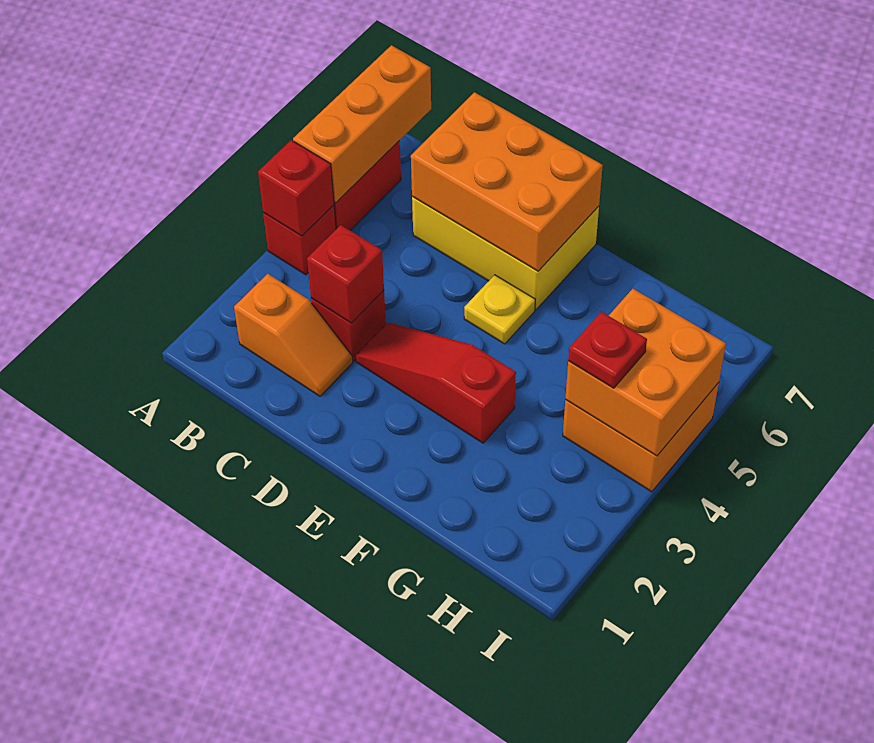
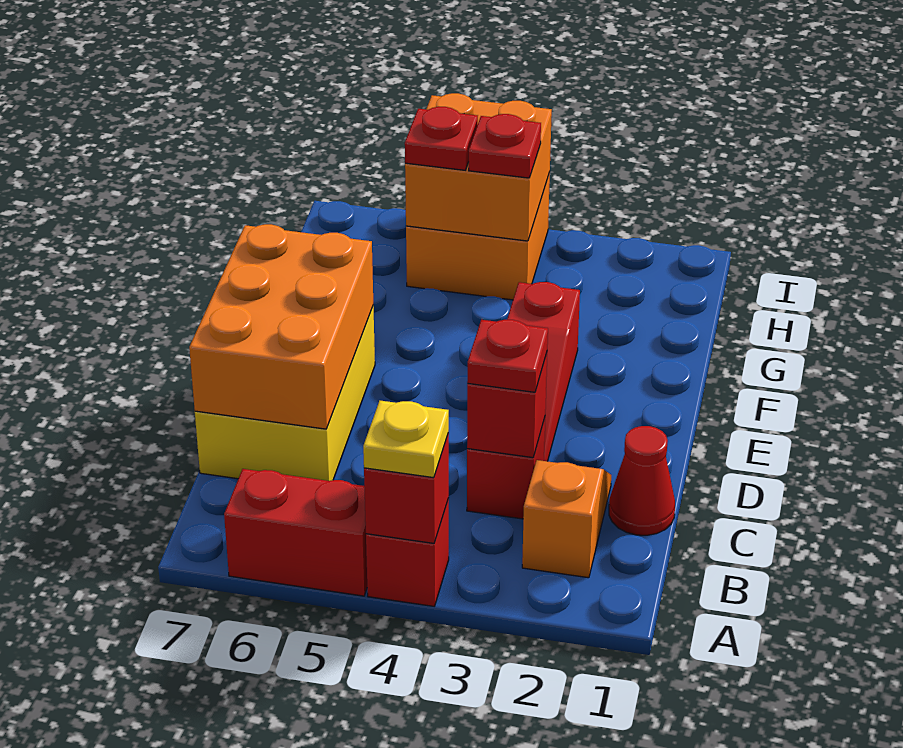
orange 1x3 brick [293,45,431,203] -> none
none -> red 1x1 cone [609,426,675,535]
none -> red 1x1 plate [467,320,548,392]
yellow 1x1 plate [464,275,535,344] -> yellow 1x1 plate moved to [363,401,449,478]
none -> red 1x1 plate [405,107,478,170]

